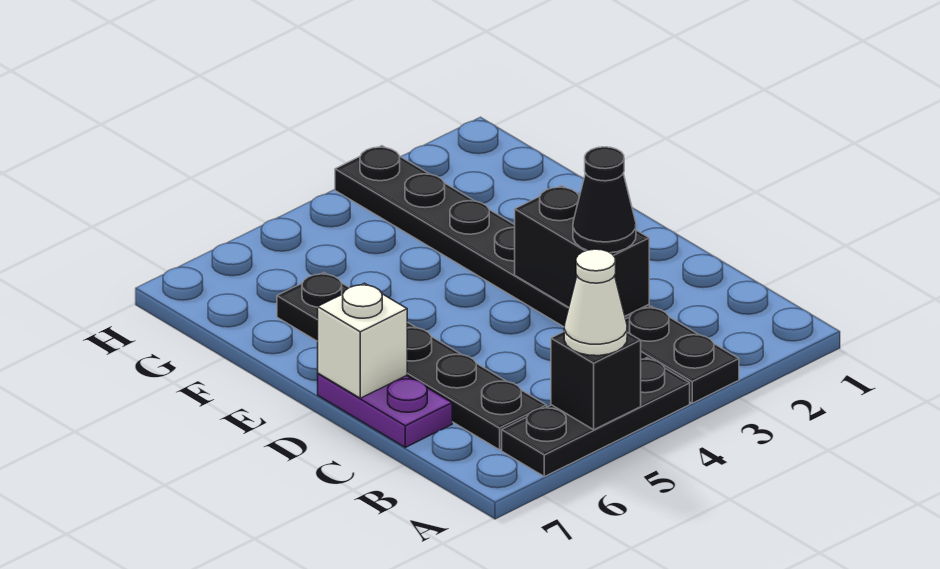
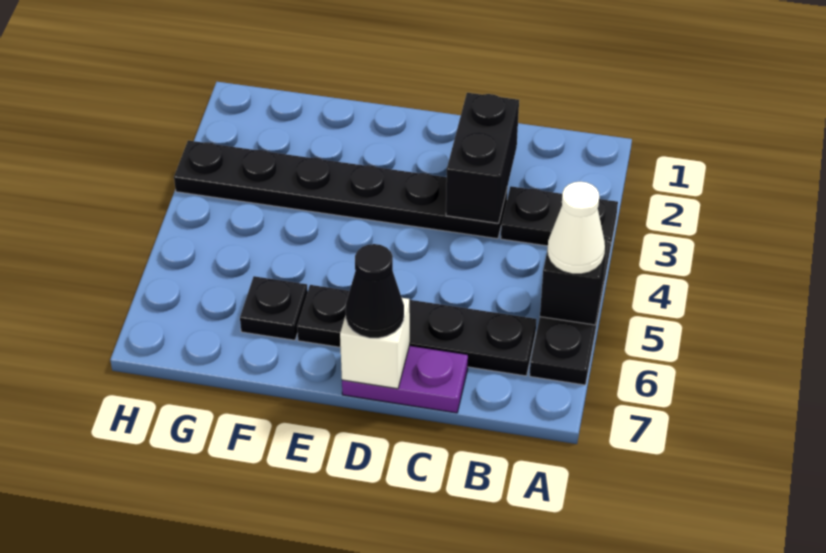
black 1x2 brick [515,186,649,316] -> black 1x2 brick turned to [446,93,519,223]
black 1x1 cone [573,147,636,253] -> black 1x1 cone moved to [346,244,404,338]

